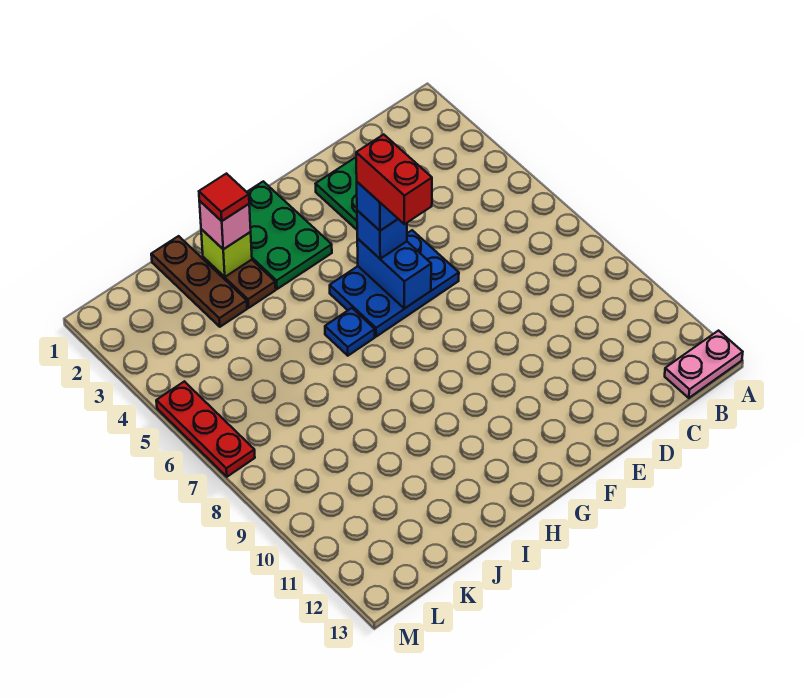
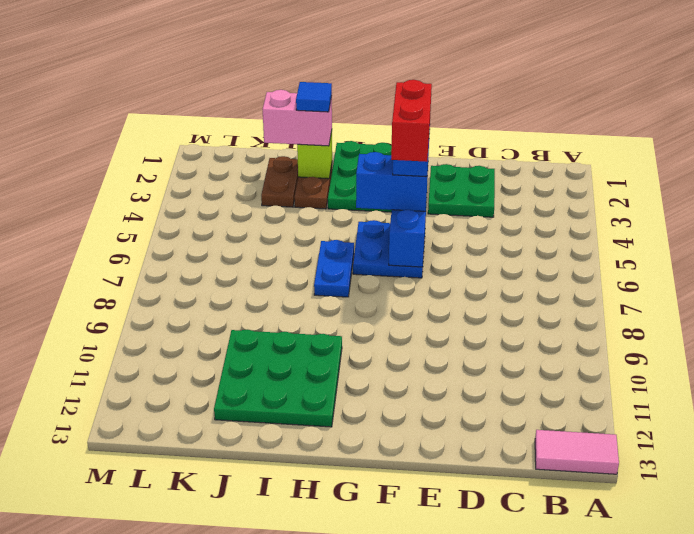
pink 1x2 plate [665,331,743,398] -> pink 1x2 tile [535,430,619,474]
blue 2x3 plate [330,230,459,336] -> blue 2x2 plate [353,220,425,278]
blue 1x1 brick [357,210,407,259] -> blue 1x2 brick [356,152,428,211]
blue 1x1 plate [325,308,375,356] -> blue 1x2 plate [314,240,354,297]
none -> green 3x3 plate [214,330,342,427]
pink 1x1 brick [199,201,251,249] -> pink 1x2 brick [263,90,332,146]
red 1x1 tile [199,174,249,221] -> blue 1x1 tile [296,82,332,112]
brown 1x3 plate [151,236,247,327] -> brown 1x2 plate [261,156,298,207]
red 1x3 plate [156,381,255,477] -> none

